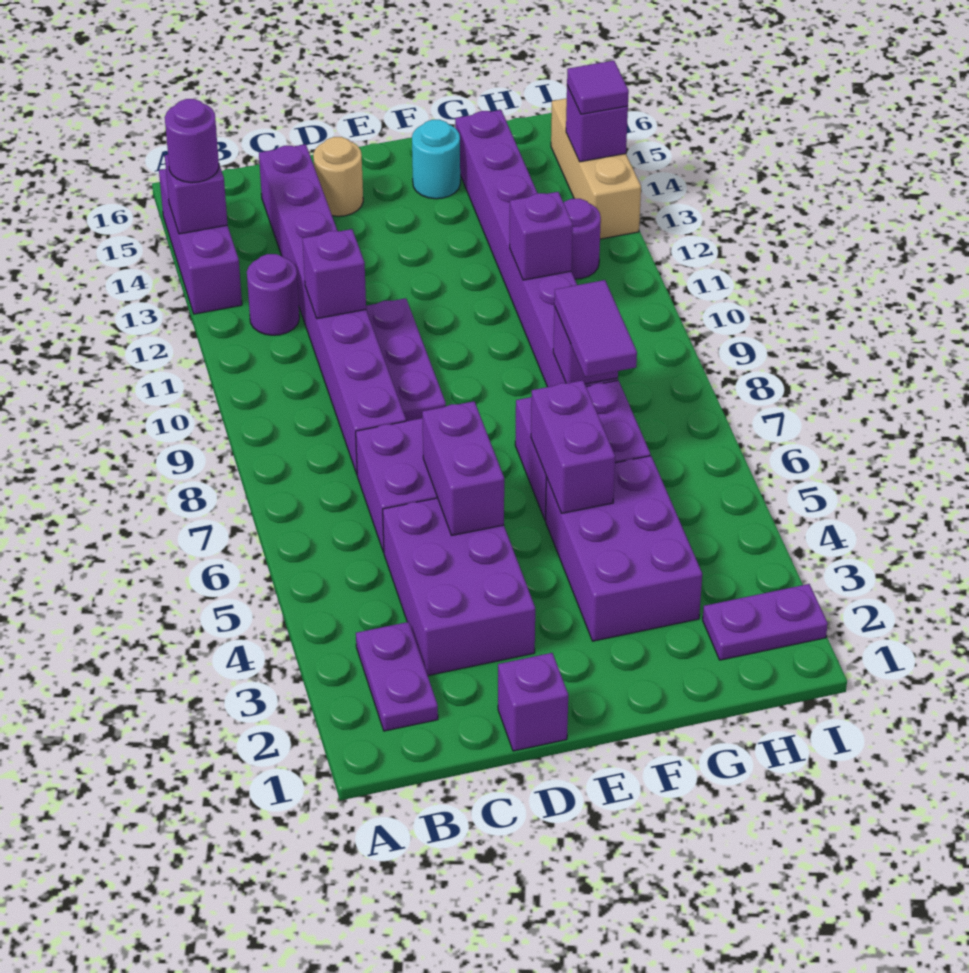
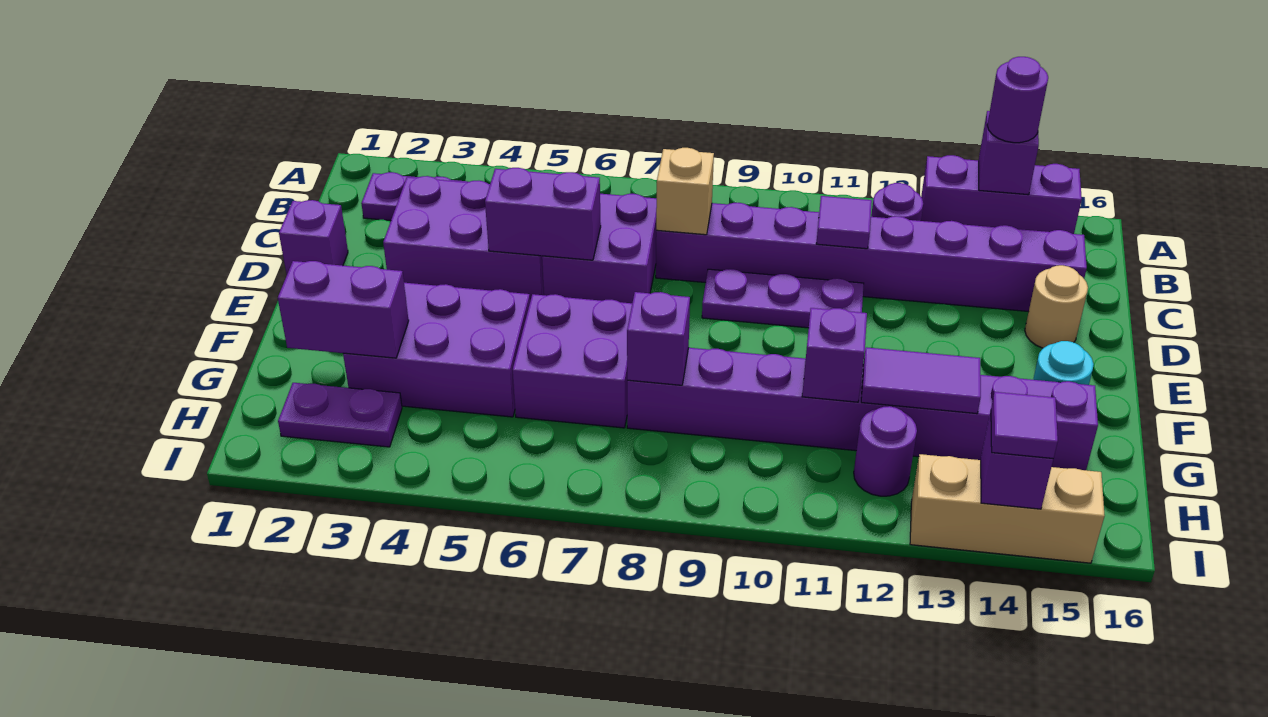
none -> tan 1x1 brick [656,148,714,235]
purple 1x1 brick [302,229,366,319] -> purple 1x1 tile [816,196,872,249]
purple 1x2 brick [531,380,615,513] -> purple 1x2 brick moved to [278,261,409,358]
purple 1x2 tile [554,280,637,377] -> purple 1x2 tile moved to [861,347,981,414]
purple 1x2 plate [703,584,828,660] -> purple 1x2 plate turned to [278,383,402,447]

